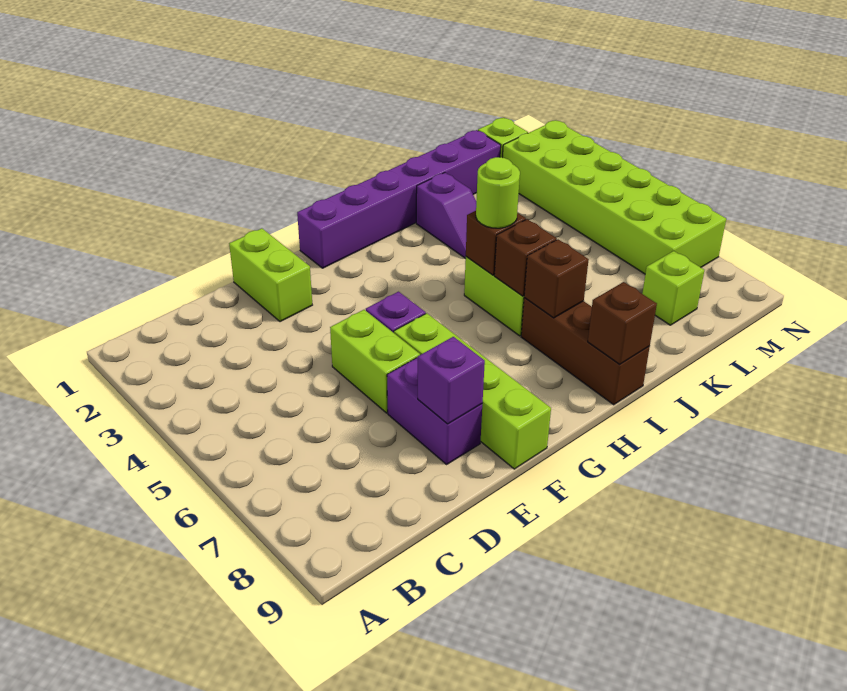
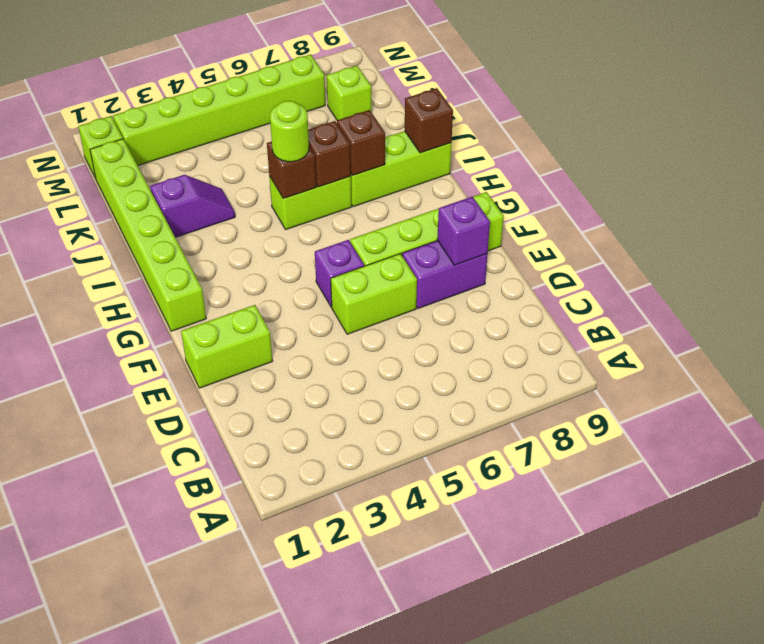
purple 1x6 brick [297,130,501,268] -> lime 1x6 brick [90,139,206,331]
brown 1x3 brick [521,298,650,405] -> lime 1x3 brick [351,131,451,207]
lime 2x6 brick [503,120,726,274] -> lime 1x6 brick [113,54,325,166]

